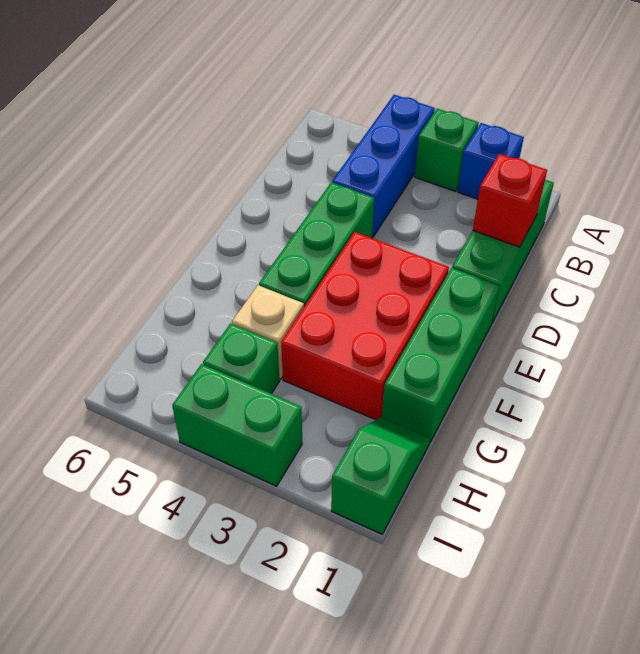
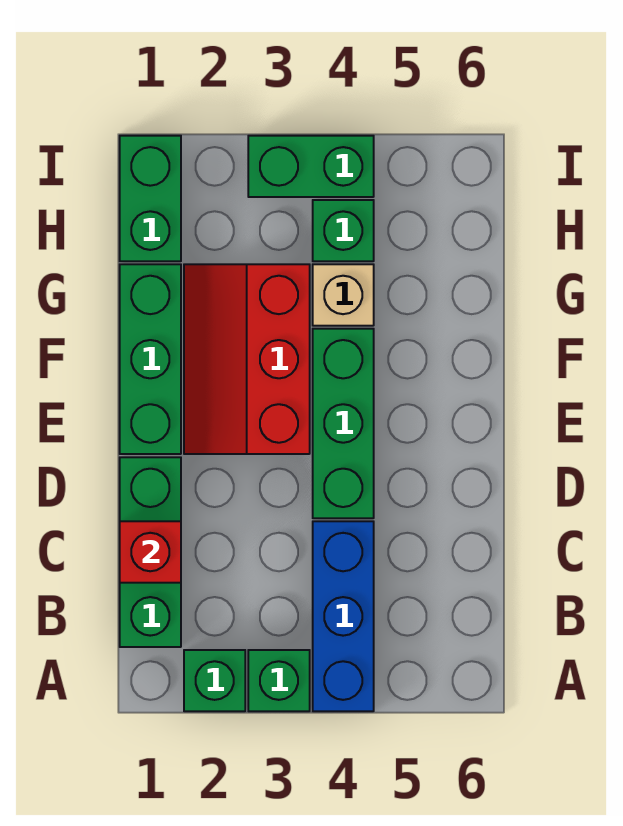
blue 1x1 brick [458,123,524,199] -> green 1x1 brick [184,650,245,711]
red 2x3 brick [281,232,449,420] -> red 2x3 slope [184,264,310,454]
green 1x2 slope [331,418,430,534] -> green 1x2 brick [120,136,181,261]

